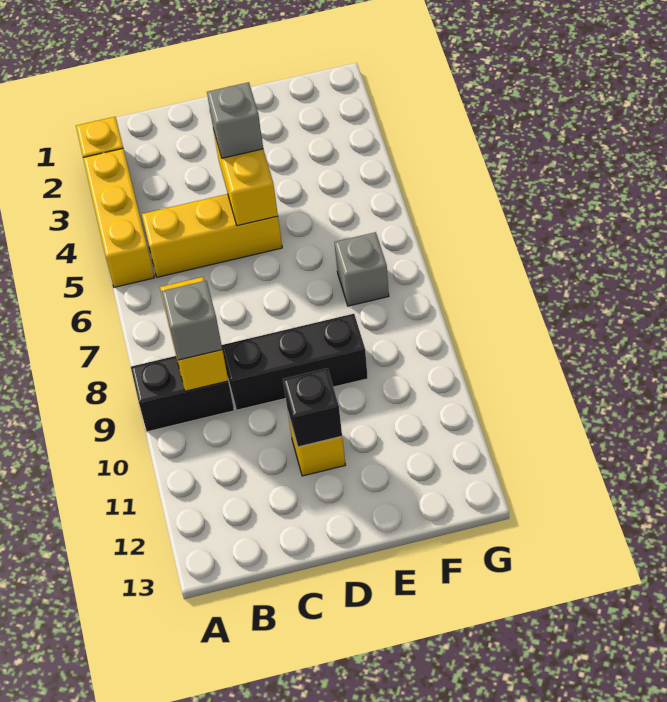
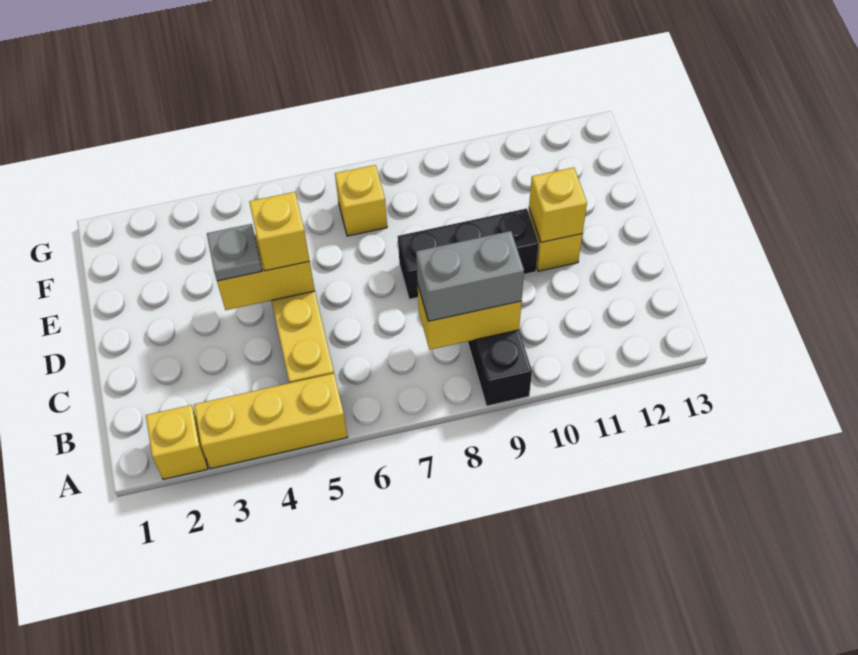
grey 1x1 brick [161,281,222,360] -> grey 1x2 brick [416,231,524,321]
black 1x3 brick [222,314,368,410] -> black 1x3 brick turned to [398,208,539,299]
grey 1x1 brick [207,82,263,158] -> grey 1x1 plate [207,224,262,281]
none -> yellow 1x1 brick [249,192,310,271]
black 1x1 brick [283,368,342,447] -> yellow 1x1 brick [529,167,587,242]
grey 1x1 brick [335,232,389,306] -> yellow 1x1 brick [335,165,387,236]

